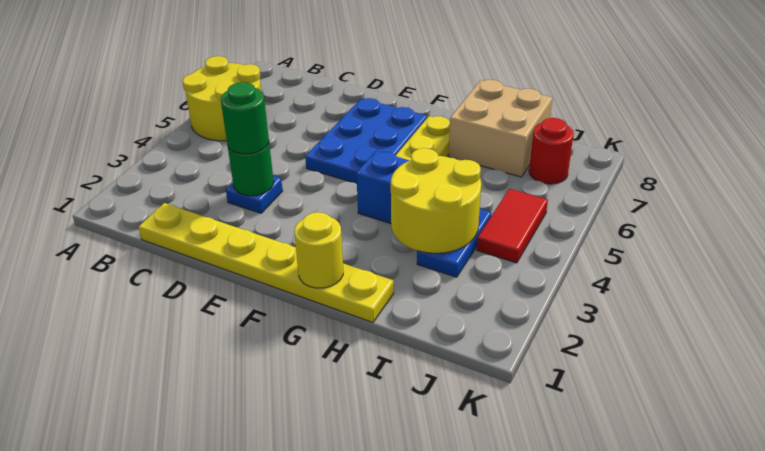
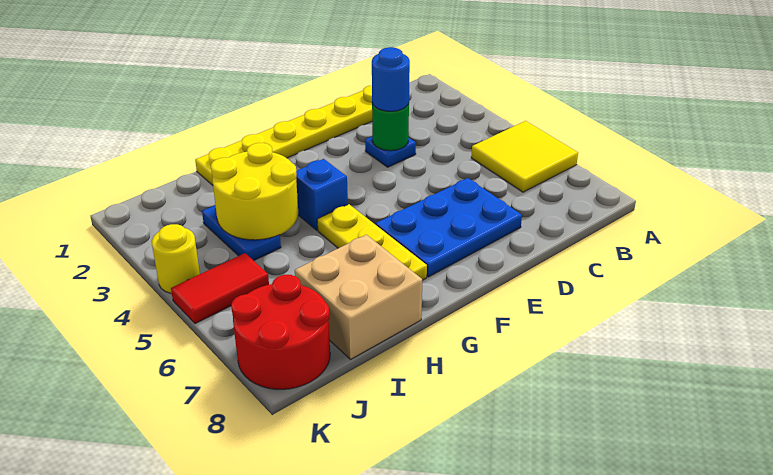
yellow 2x2 round brick [182,56,261,141] -> yellow 2x2 tile [471,121,578,192]
green 1x1 round brick [221,82,269,154] -> blue 1x1 round brick [372,47,410,111]
blue 2x3 plate [305,98,427,184] -> blue 2x3 plate turned to [376,178,522,277]
yellow 1x1 round brick [294,212,343,288] -> yellow 1x1 round brick moved to [152,224,200,294]
red 1x2 tile [477,189,548,263] -> red 1x2 tile turned to [171,253,269,324]
red 1x1 round brick [529,118,574,184] -> red 2x2 round brick [231,275,330,389]

